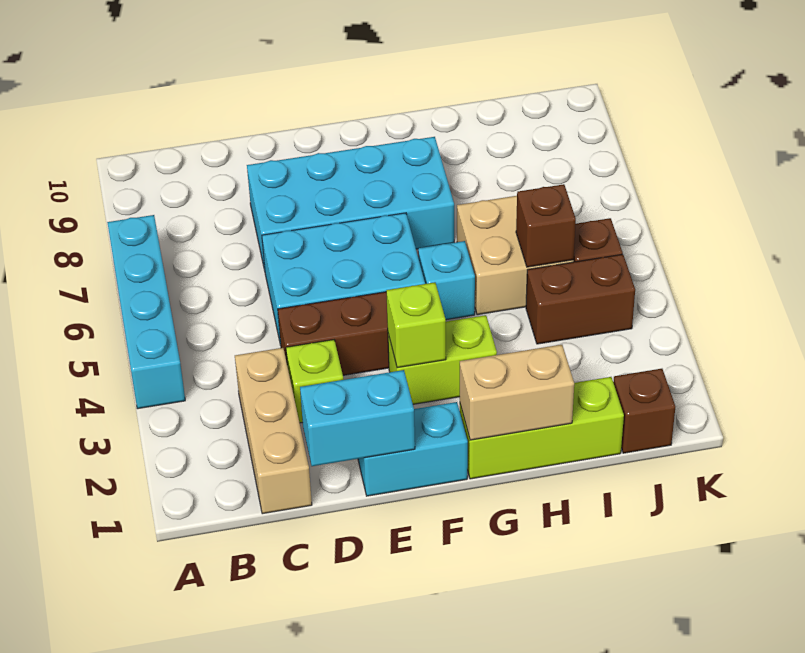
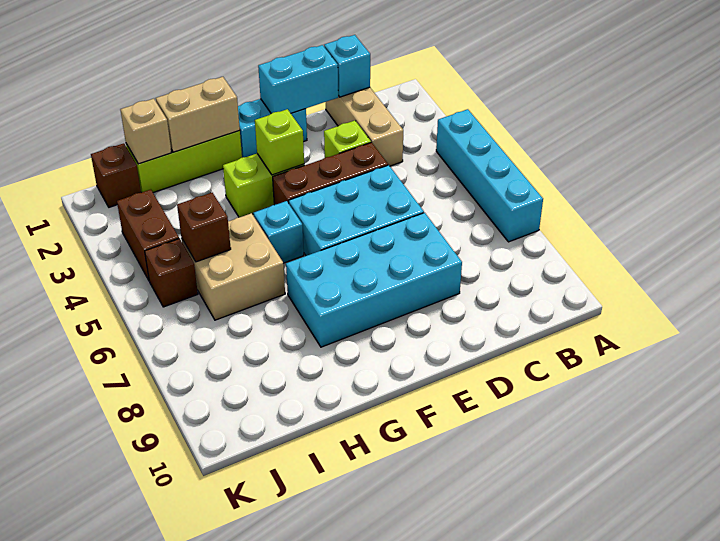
none -> cyan 1x1 brick [324,35,370,97]
none -> tan 1x1 brick [120,99,172,164]
brown 1x2 brick [526,254,635,344] -> brown 1x2 brick turned to [117,190,179,280]

